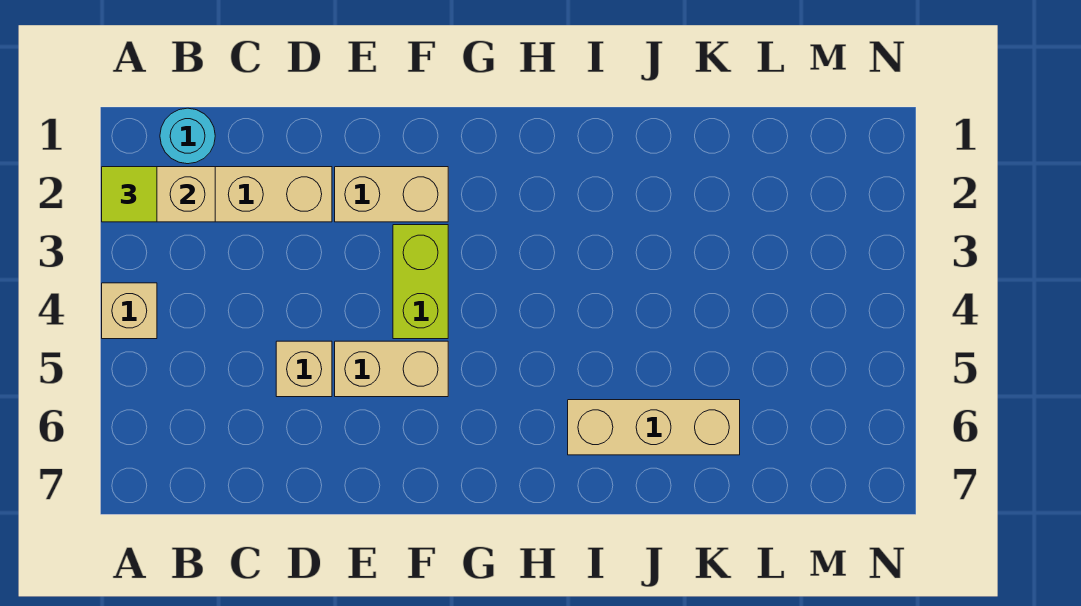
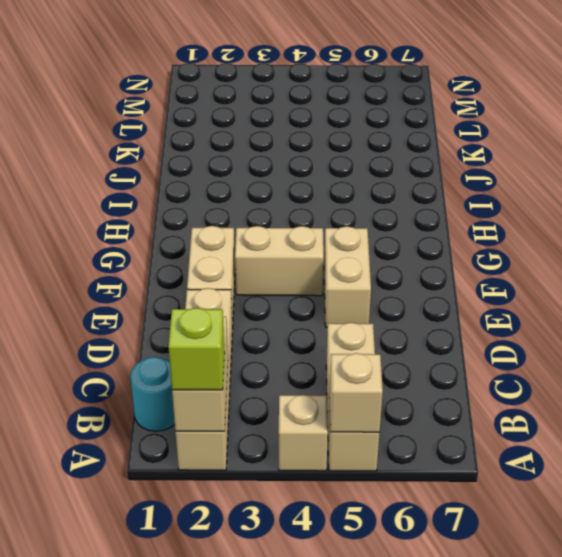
lime 1x1 tile [102,167,157,222] -> lime 1x1 brick [168,308,225,390]
tan 1x1 brick [276,341,332,397] -> tan 1x1 brick moved to [329,353,383,432]
lime 1x2 brick [393,225,448,339] -> tan 1x2 brick [235,226,324,296]
tan 1x3 brick [568,400,740,455] -> tan 1x3 brick moved to [326,323,379,471]

